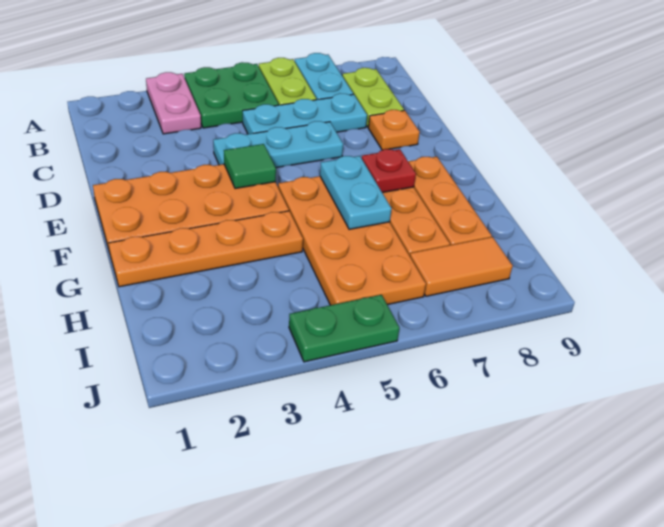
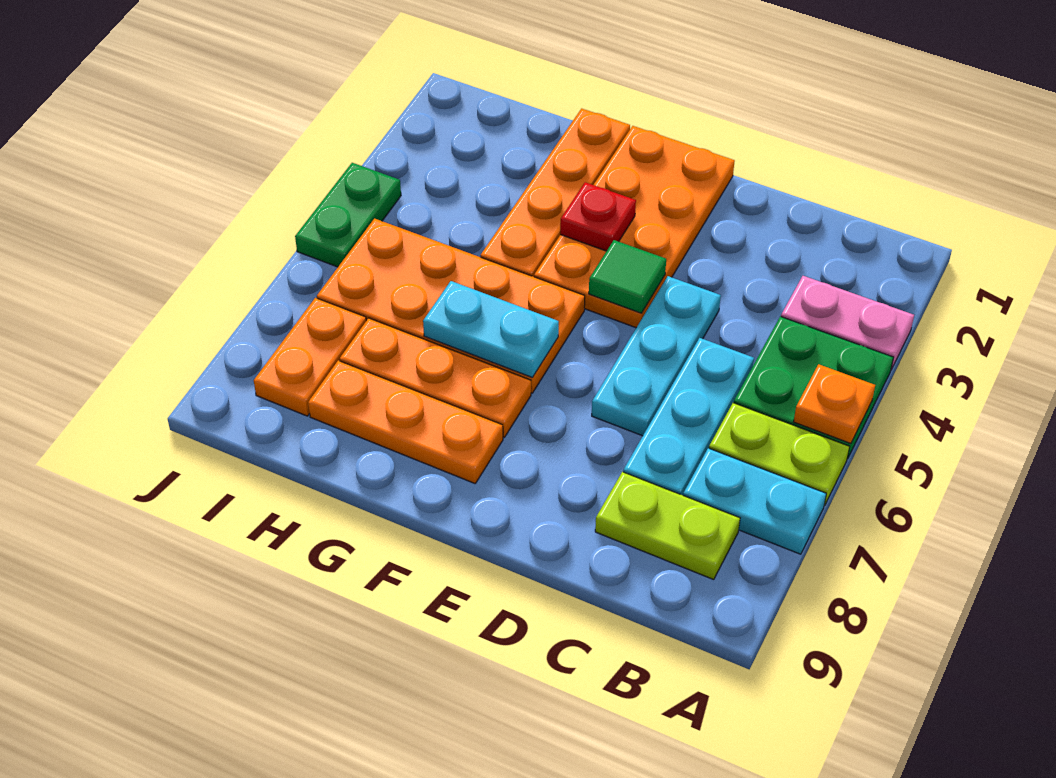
orange 1x1 plate [368,110,420,150] -> orange 1x1 plate moved to [794,364,875,443]
red 1x1 plate [362,149,416,193] -> red 1x1 plate moved to [560,182,636,251]
orange 1x2 tile [410,237,512,296] -> orange 1x2 plate [254,298,366,416]

